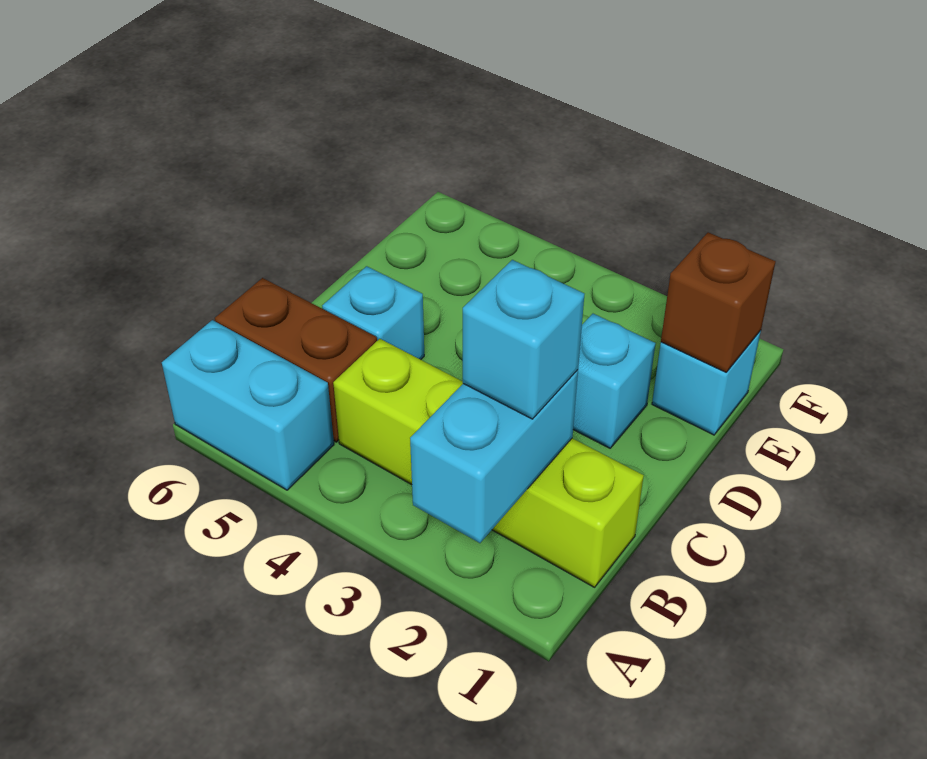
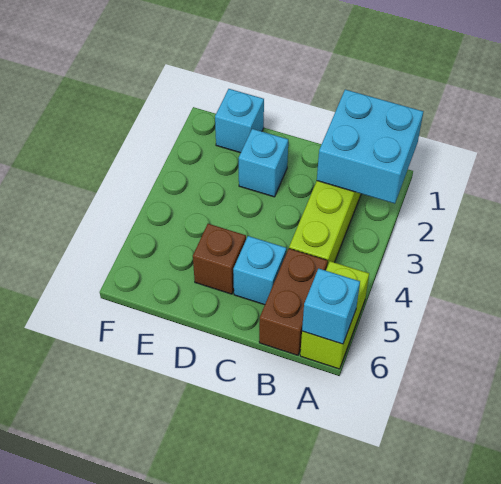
cyan 1x2 brick [410,370,578,543] -> cyan 2x2 brick [317,90,423,204]
cyan 1x2 brick [162,320,334,490] -> lime 1x2 brick [300,261,369,369]
cyan 1x1 brick [463,260,584,419] -> cyan 1x1 brick moved to [302,269,360,344]
brown 1x1 brick [661,232,776,372] -> brown 1x1 brick moved to [193,224,246,294]

